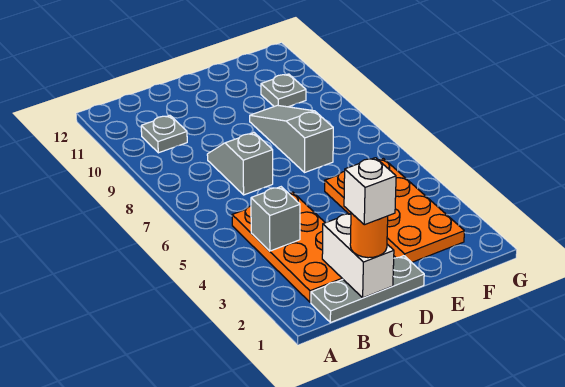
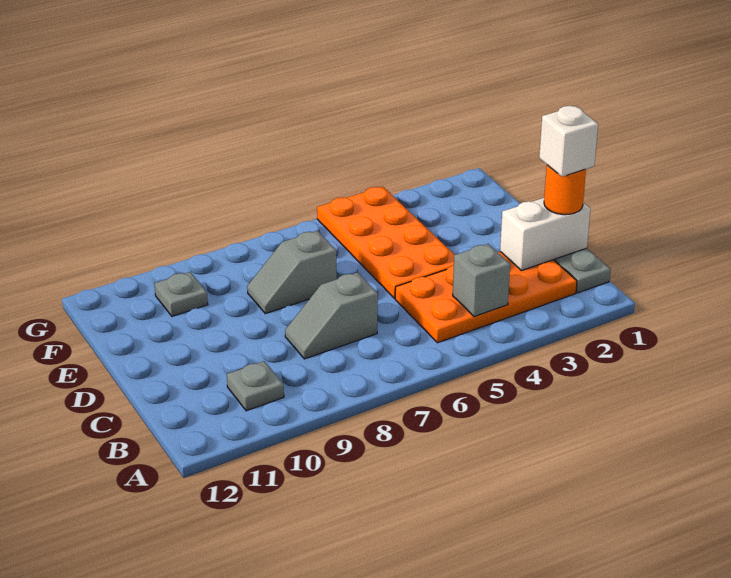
orange 2x4 plate [325,159,464,262] -> orange 2x4 plate turned to [317,186,455,299]
grey 1x3 slope [250,105,333,173] -> grey 1x2 slope [247,231,337,314]

